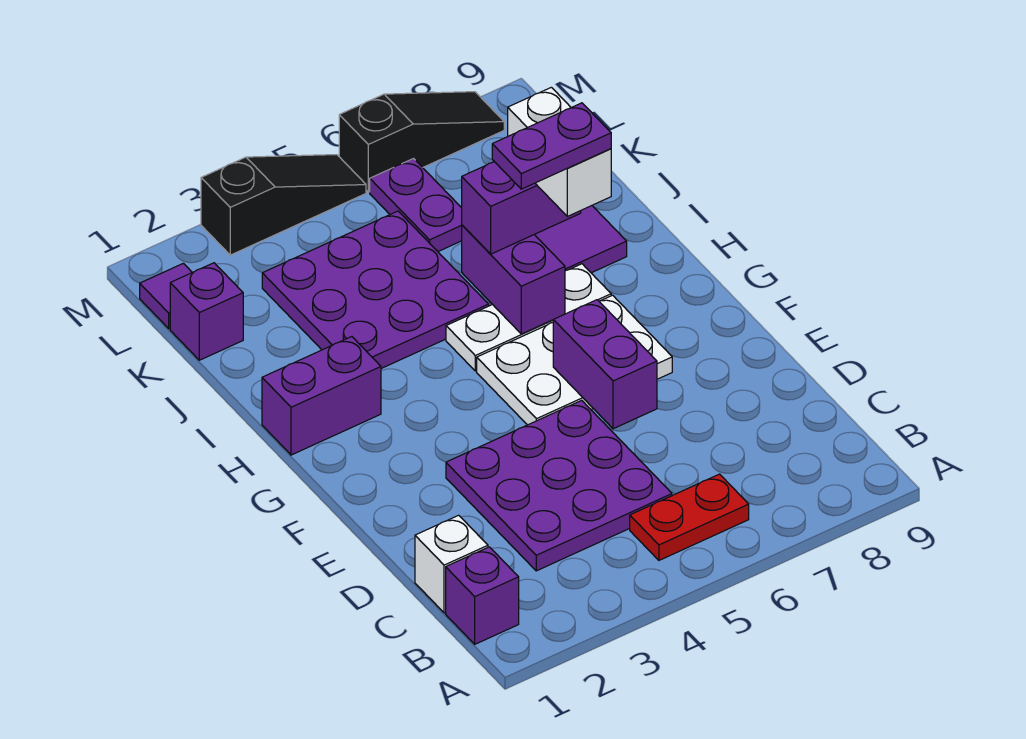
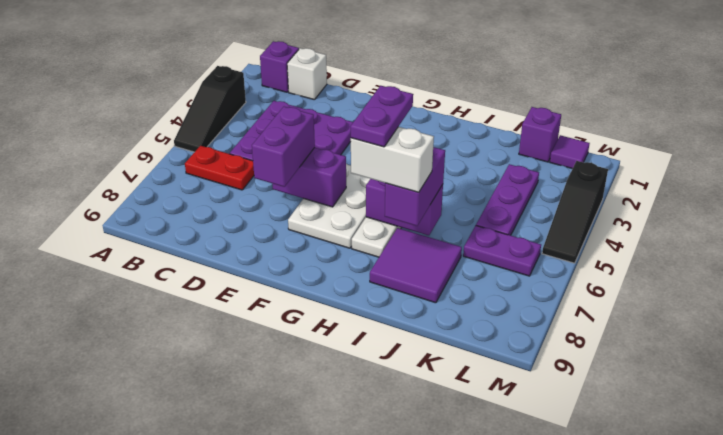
red 1x2 plate [630,474,749,560] -> red 1x2 plate turned to [185,146,254,190]
purple 1x2 brick [262,337,381,455] -> purple 1x2 brick moved to [252,107,315,187]
purple 3x3 plate [262,211,489,368] -> purple 1x3 plate [476,164,539,235]
black 1x3 slope [339,92,504,192] -> black 1x3 slope moved to [174,66,246,152]

